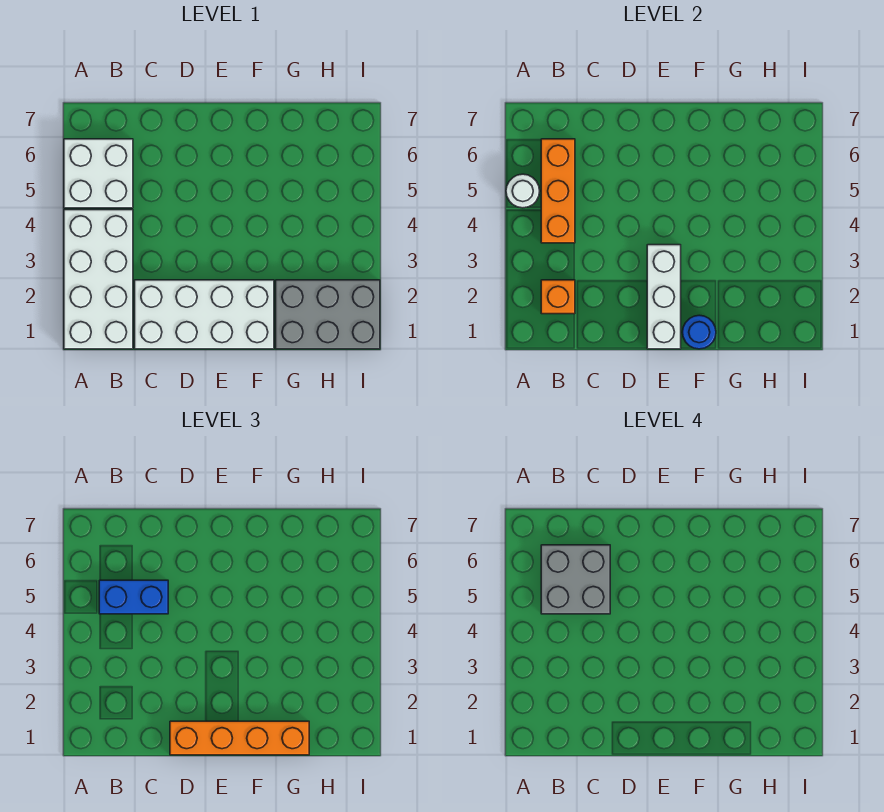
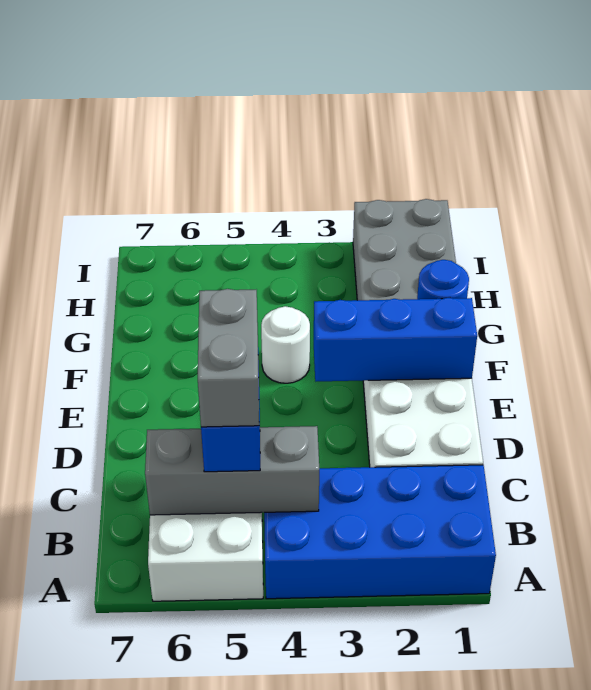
white 2x4 brick [64,210,133,349] -> blue 2x4 brick [264,465,496,599]
white 1x1 round brick [506,174,540,208] -> white 1x1 round brick moved to [261,306,310,383]
orange 1x1 brick [541,280,575,314] -> none
orange 1x3 brick [541,139,575,243] -> grey 1x3 brick [145,426,319,515]
grey 2x2 brick [541,545,610,614] -> grey 1x2 brick [198,289,259,427]
orange 1x4 brick [170,721,309,755] -> none
white 1x3 brick [647,245,681,349] -> blue 1x3 brick [314,298,477,381]

